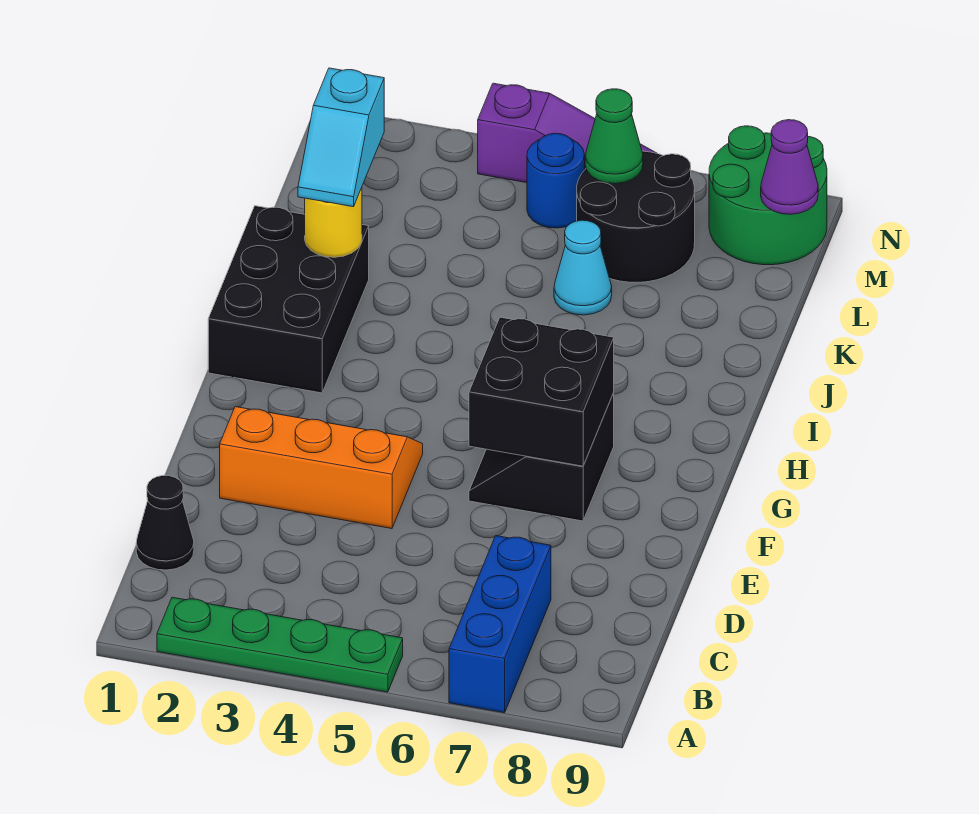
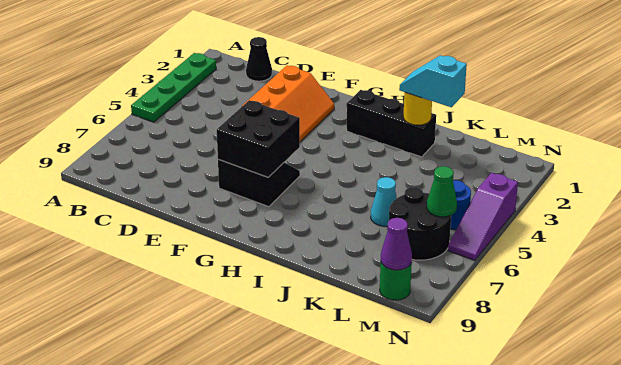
blue 1x3 brick [449,536,551,713] -> none
black 2x3 brick [208,206,369,393] -> black 1x3 brick [347,90,436,157]
green 2x2 round brick [709,126,827,265] -> green 1x1 round brick [380,263,412,300]

